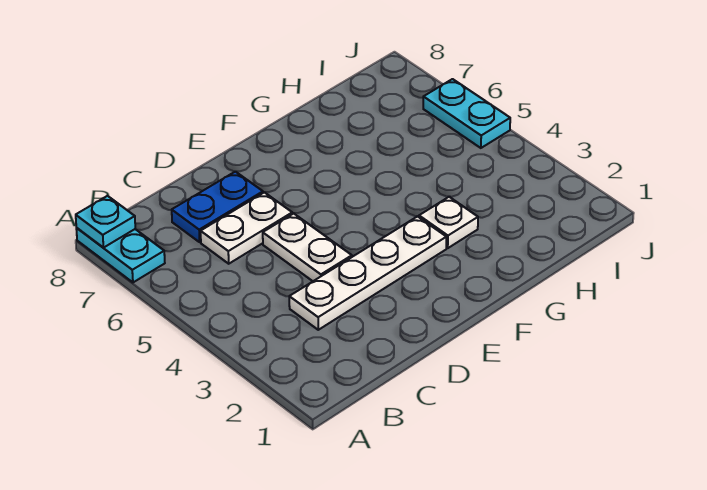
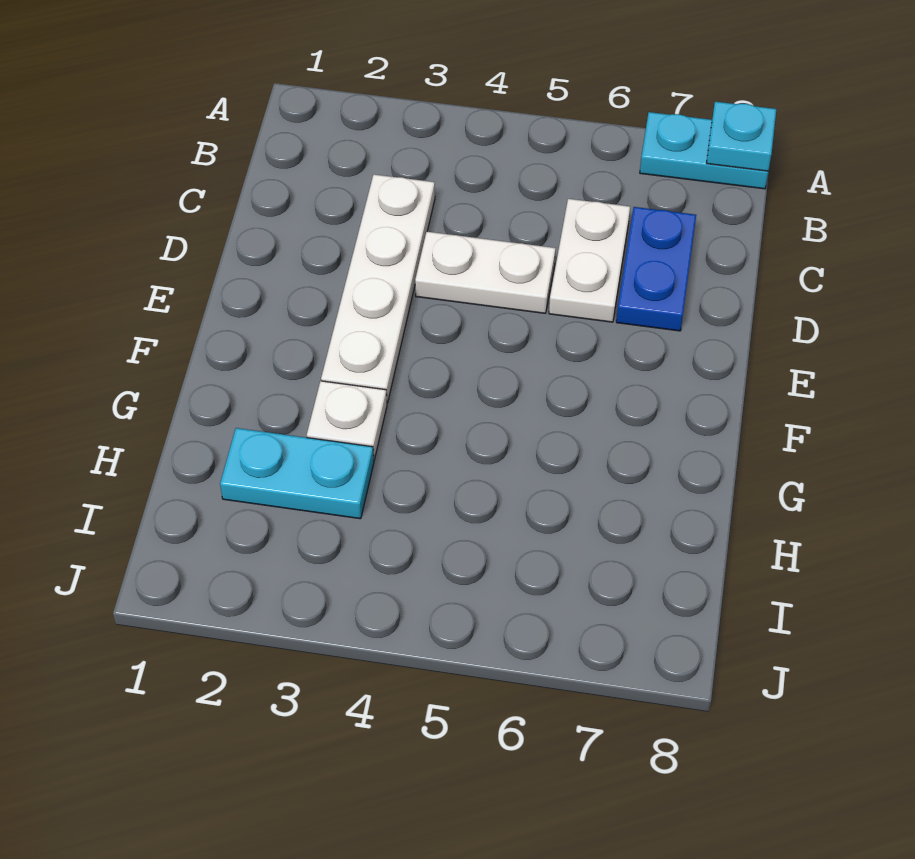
cyan 1x2 plate [423,79,510,148] -> cyan 1x2 plate moved to [220,428,374,519]

